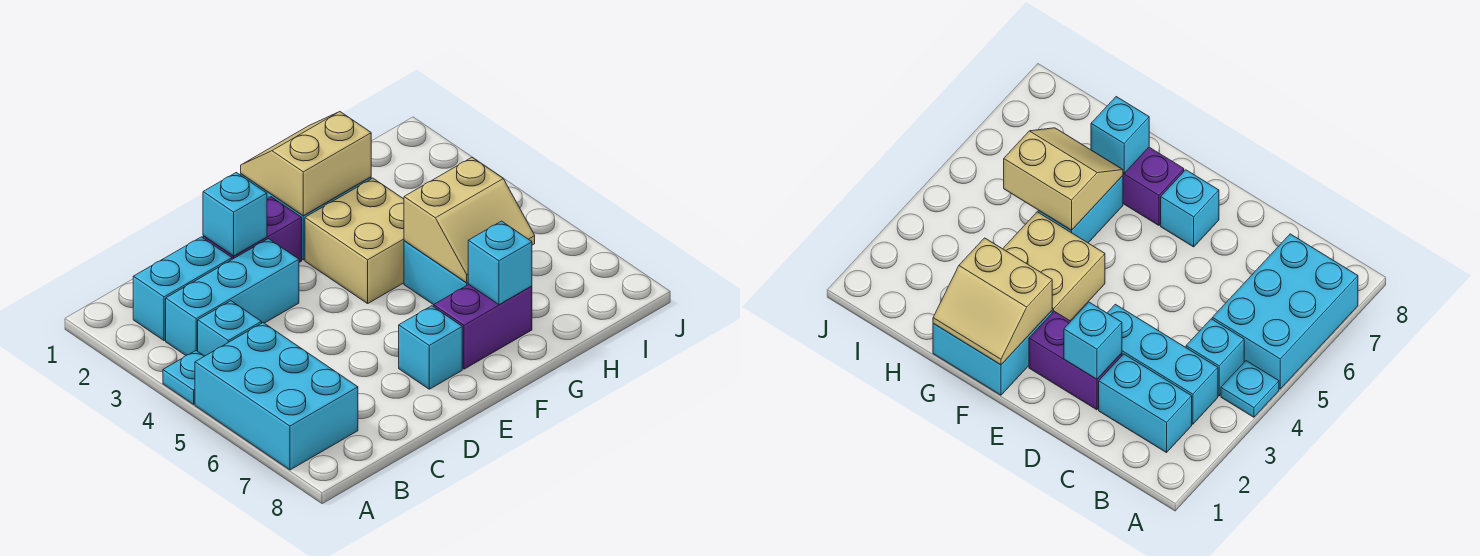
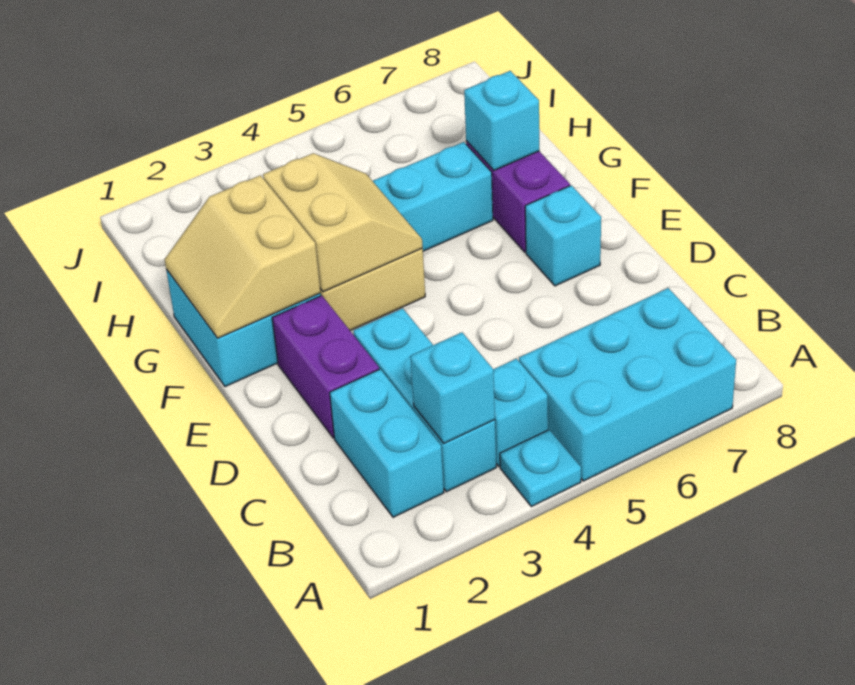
cyan 1x1 brick [203,173,267,256] -> cyan 1x1 brick moved to [410,332,495,443]
tan 2x2 slope [404,158,535,283] -> tan 2x2 slope moved to [263,153,423,292]

